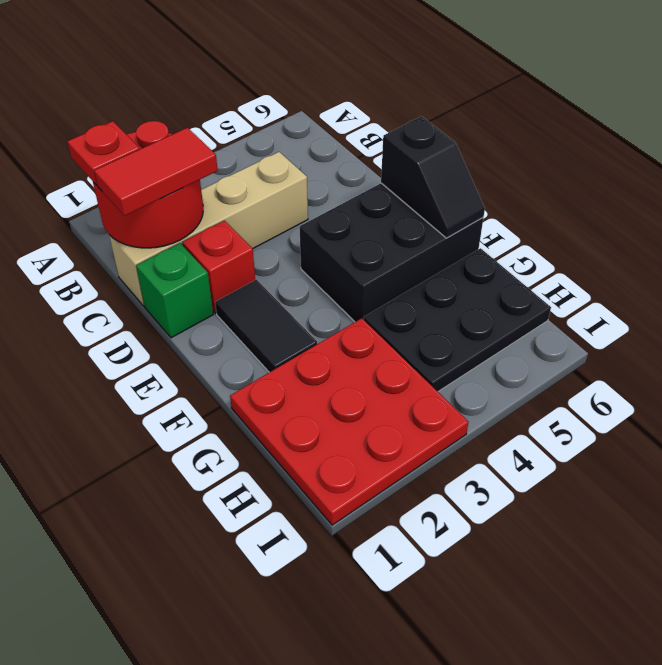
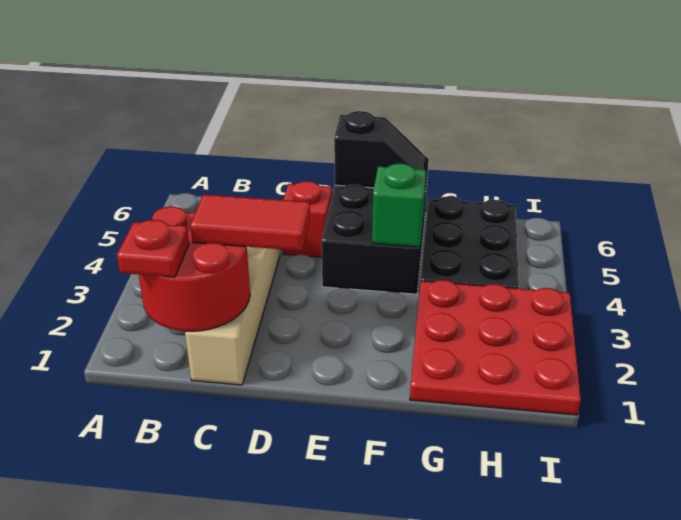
red 1x2 tile [94,128,218,216] -> red 1x2 tile turned to [190,195,310,251]
green 1x1 brick [136,243,213,338] -> green 1x1 brick moved to [372,163,426,247]
red 1x1 brick [182,221,255,313] -> red 1x1 brick moved to [282,181,332,257]
black 1x2 tile [215,279,317,372] -> none

